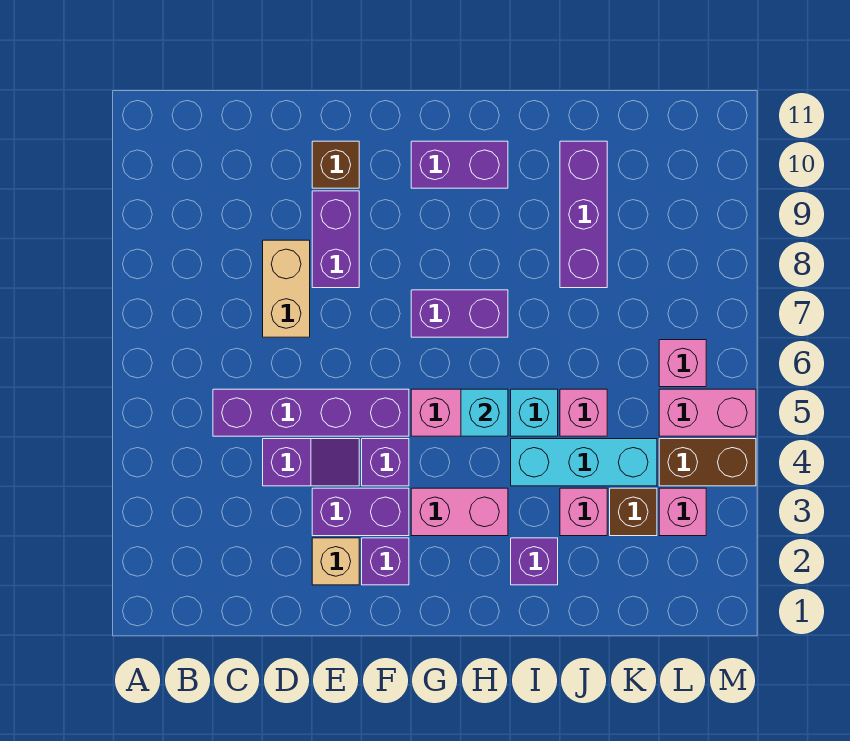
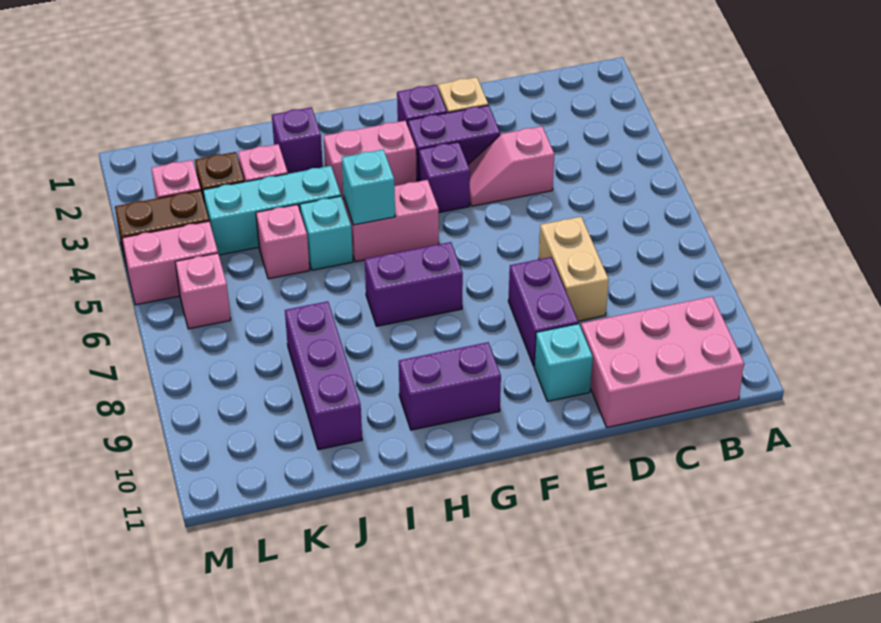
none -> pink 2x3 brick [581,296,744,427]
purple 1x4 brick [213,389,409,436] -> none
purple 1x2 slope [263,439,359,486] -> pink 1x2 slope [468,126,555,206]
brown 1x1 brick [312,141,359,188] -> cyan 1x1 brick [534,324,593,401]

